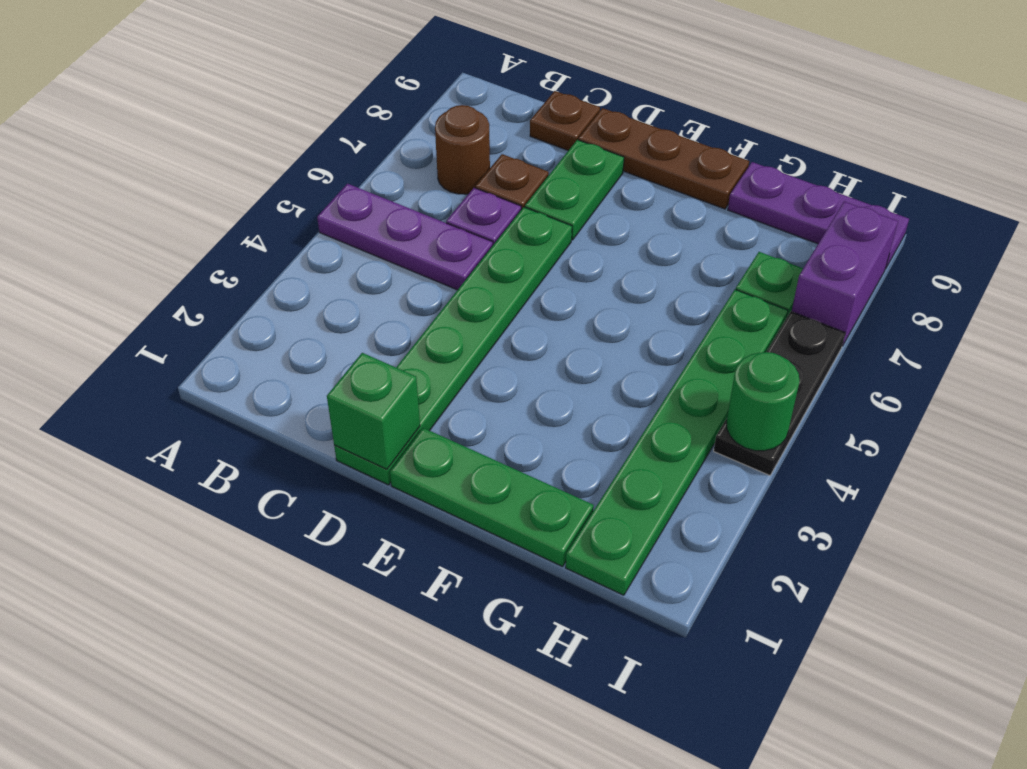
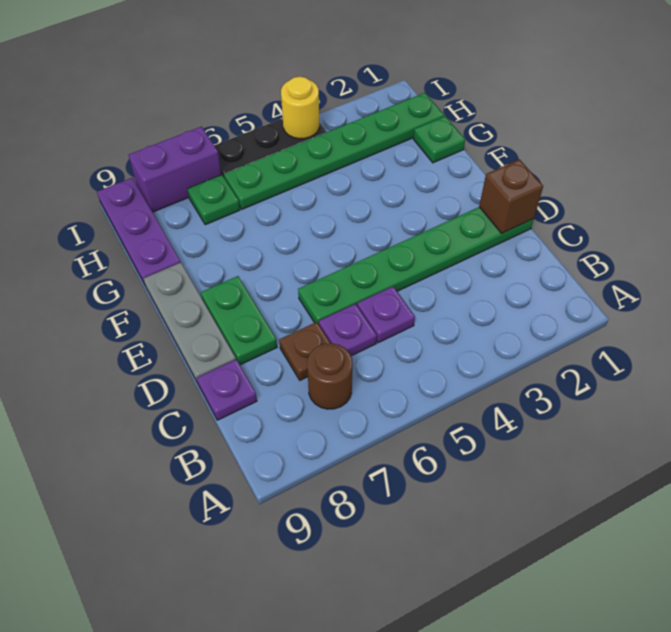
purple 1x3 plate [317,184,493,290] -> purple 1x1 plate [357,287,415,343]
brown 1x1 plate [530,91,600,151] -> purple 1x1 plate [197,359,257,420]
green 1x1 brick [327,353,420,469] -> brown 1x1 brick [479,159,543,233]
green 1x2 plate [525,140,624,240] -> green 1x2 plate turned to [201,276,277,365]
brown 1x3 plate [578,108,749,209] -> grey 1x3 plate [144,263,236,383]
green 1x3 plate [390,428,594,567] -> green 1x1 plate [414,116,465,163]
green 1x1 round brick [726,352,800,451] -> yellow 1x1 round brick [281,77,319,139]

